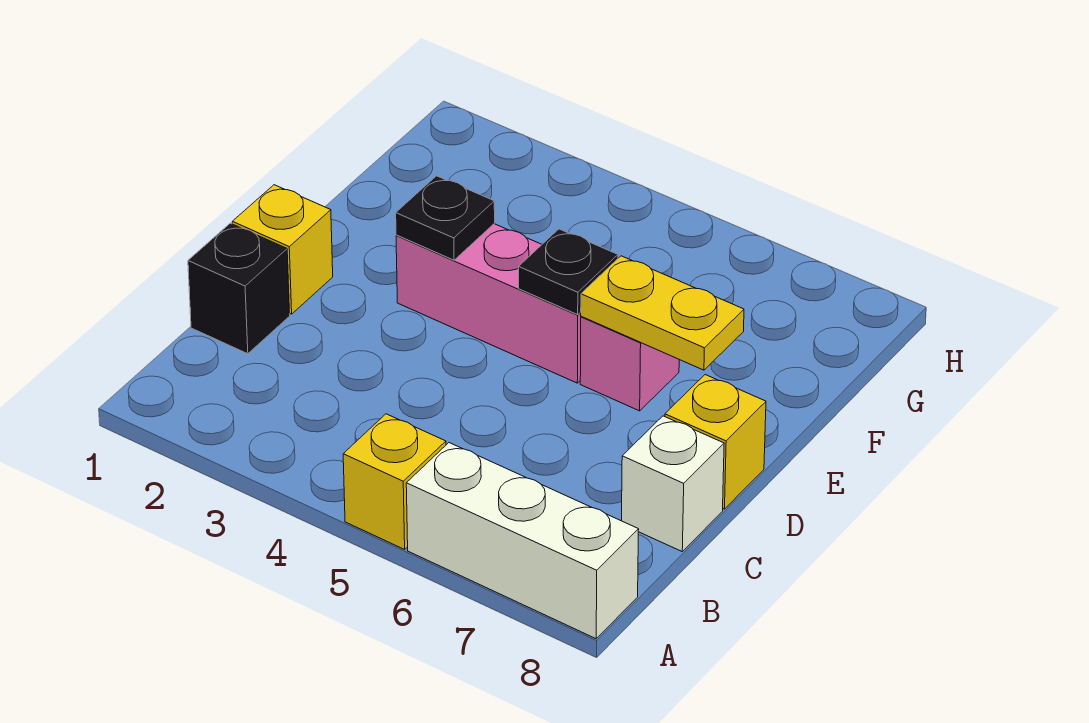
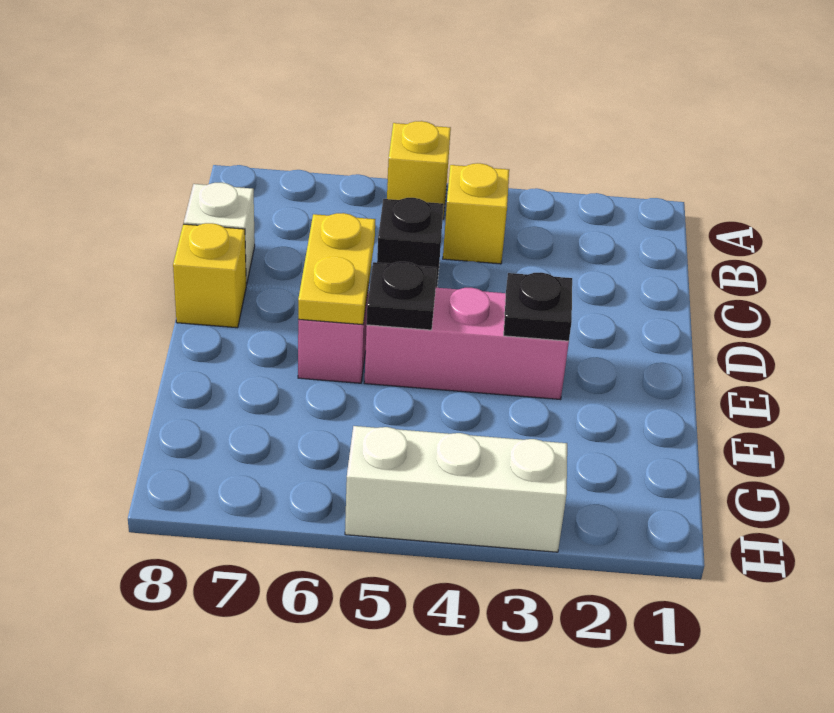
white 1x3 brick [406,443,639,639] -> white 1x3 brick moved to [345,426,567,552]
black 1x1 brick [188,223,290,354] -> black 1x1 brick moved to [377,198,444,288]
yellow 1x1 brick [232,185,333,314] -> yellow 1x1 brick moved to [443,163,509,264]
yellow 1x2 plate [581,256,744,370] -> yellow 1x2 plate turned to [298,213,375,325]

